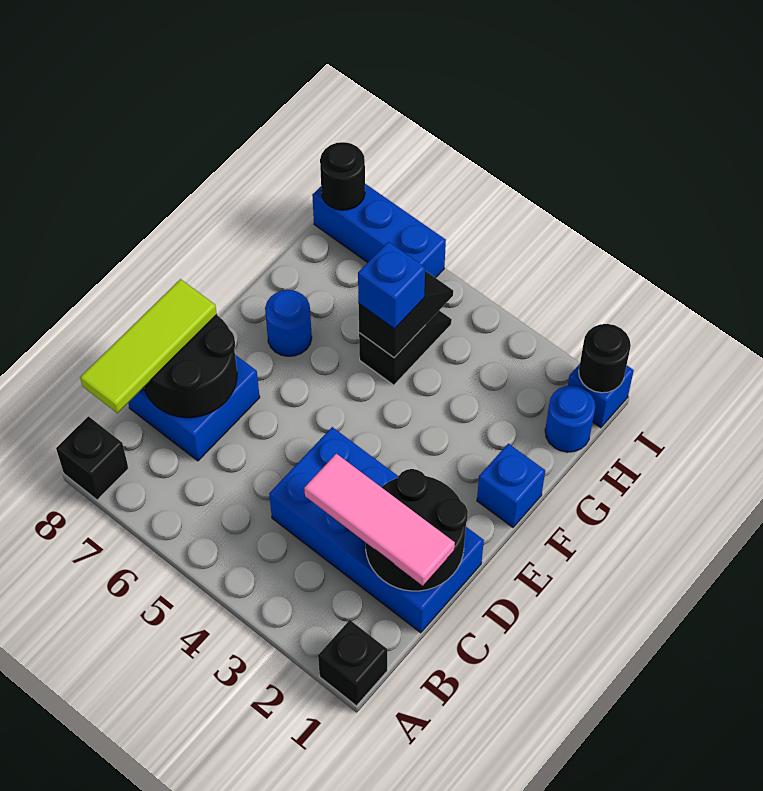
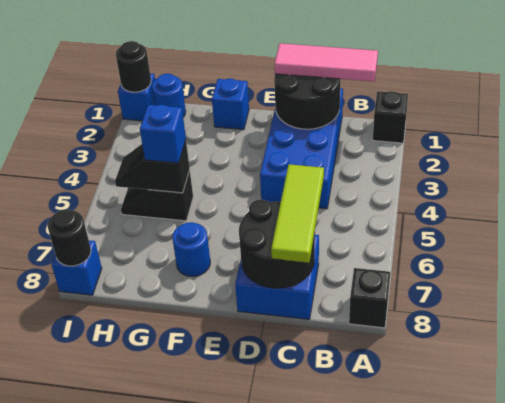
lime 1x3 tile [80,279,217,413] -> lime 1x3 tile turned to [271,164,324,263]
pink 1x3 tile [304,454,455,586] -> pink 1x3 tile turned to [275,43,378,81]
blue 1x3 brick [312,184,446,278] -> blue 1x1 brick [52,240,102,295]

